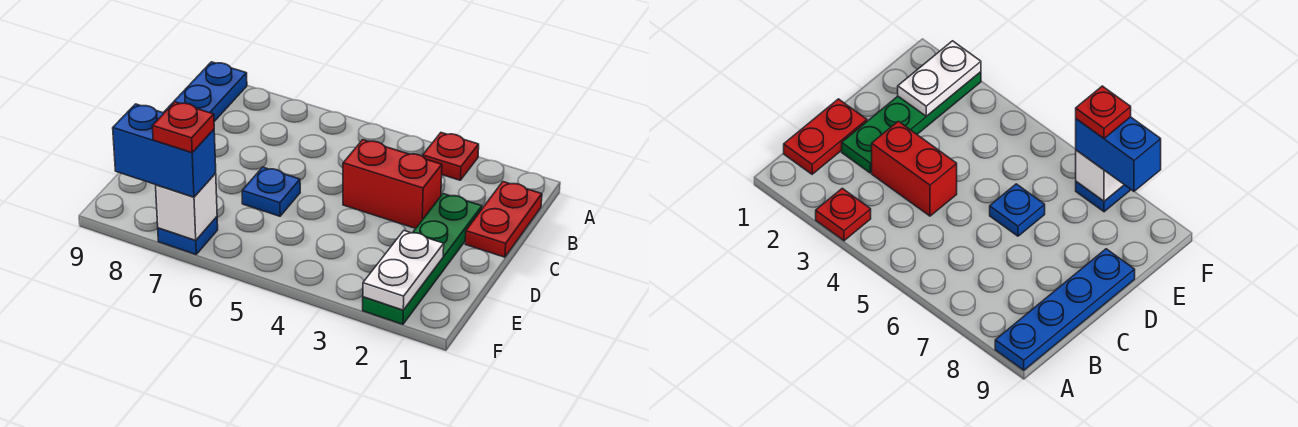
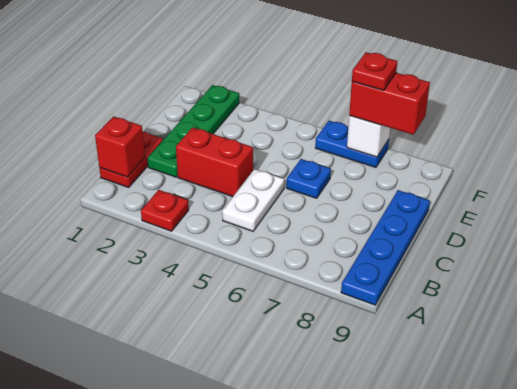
none -> red 1x1 brick [95,116,145,177]
white 1x2 plate [363,231,444,310] -> white 1x2 plate moved to [222,169,284,231]
blue 1x1 plate [158,217,218,254] -> blue 1x2 plate [315,121,389,167]
blue 1x2 brick [113,104,216,197] -> red 1x2 brick [349,73,430,135]

